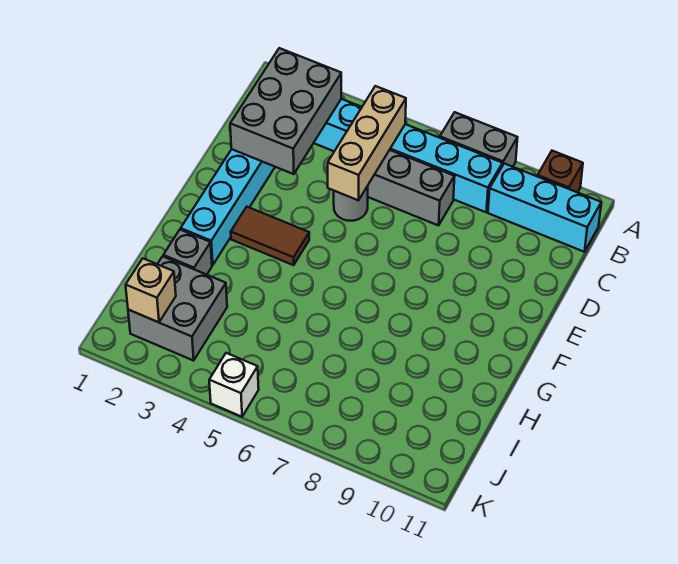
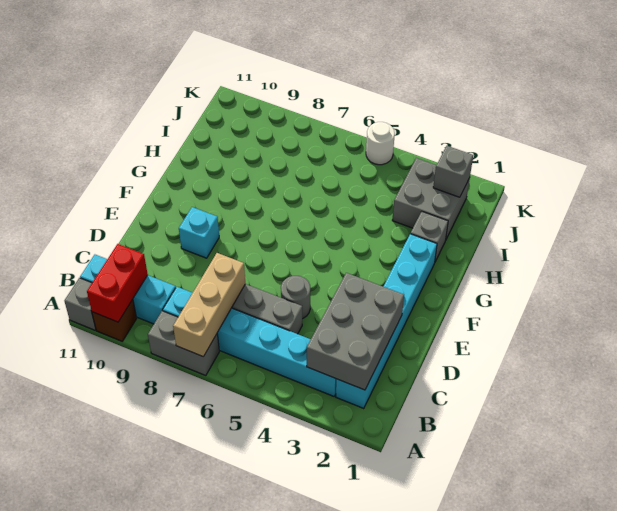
none -> red 1x2 brick [87,244,148,322]
none -> grey 1x1 brick [65,278,96,330]
tan 1x3 brick [328,86,406,200] -> tan 1x3 brick moved to [173,253,245,357]
none -> cyan 1x1 brick [179,207,219,258]
brown 1x2 tile [231,207,309,265] -> none
tan 1x1 brick [126,259,176,322] -> grey 1x1 brick [433,146,473,197]
white 1x1 brick [209,353,259,417] -> white 1x1 round brick [366,122,395,165]

